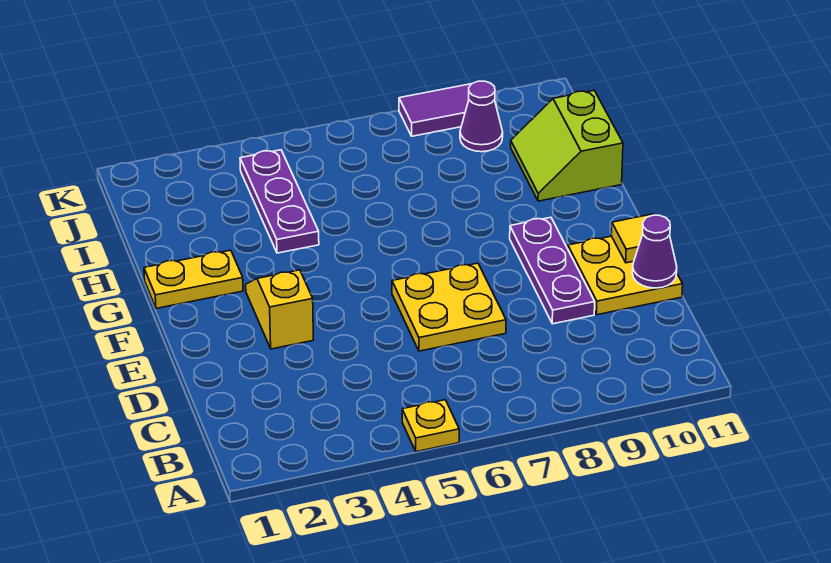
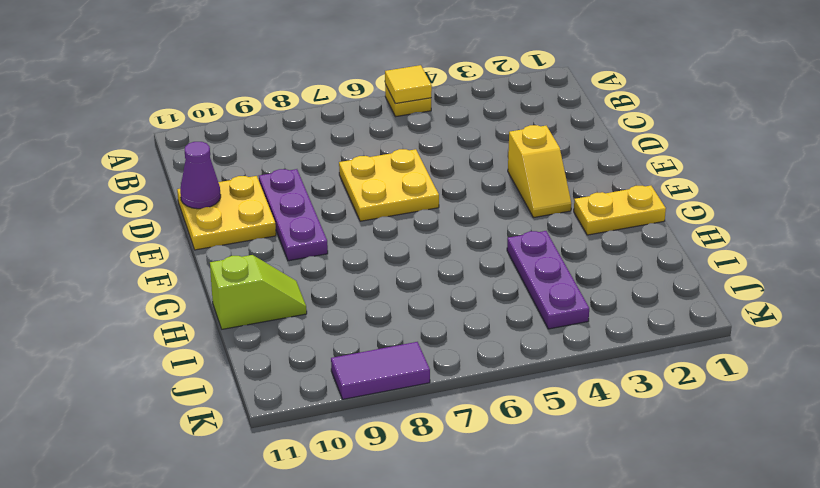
yellow 1x1 tile [611,214,654,263] -> yellow 1x1 tile moved to [385,65,432,103]
lime 2x2 slope [511,91,623,201] -> lime 1x2 slope [210,255,307,329]
purple 1x1 cone [460,81,503,152] -> none

